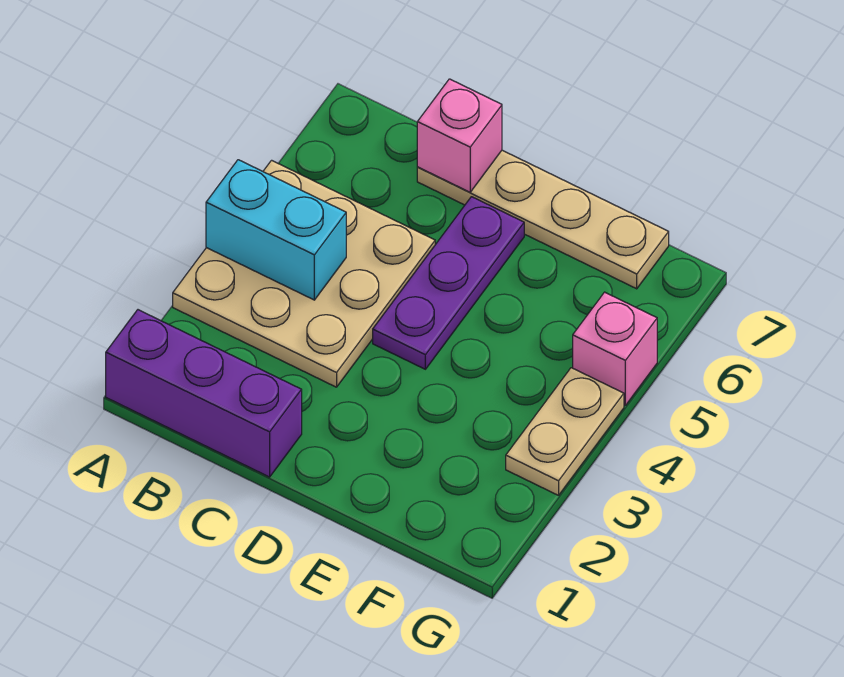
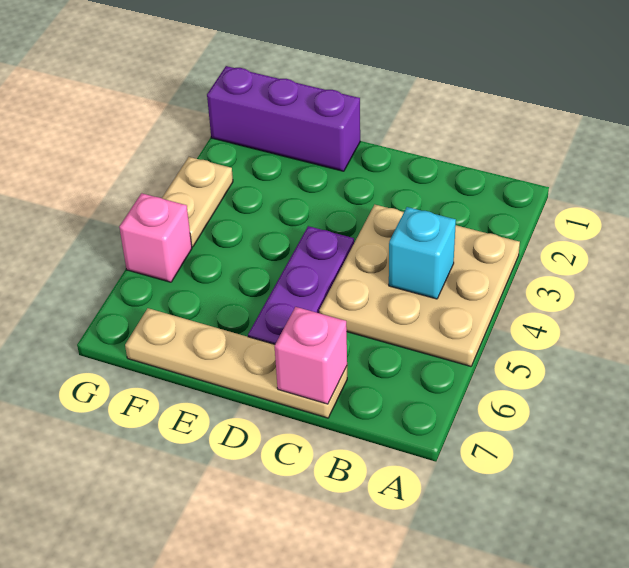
purple 1x3 brick [106,310,302,477] -> purple 1x3 brick moved to [207,66,360,171]
cyan 1x2 brick [206,160,346,300] -> cyan 1x1 brick [389,207,456,299]

